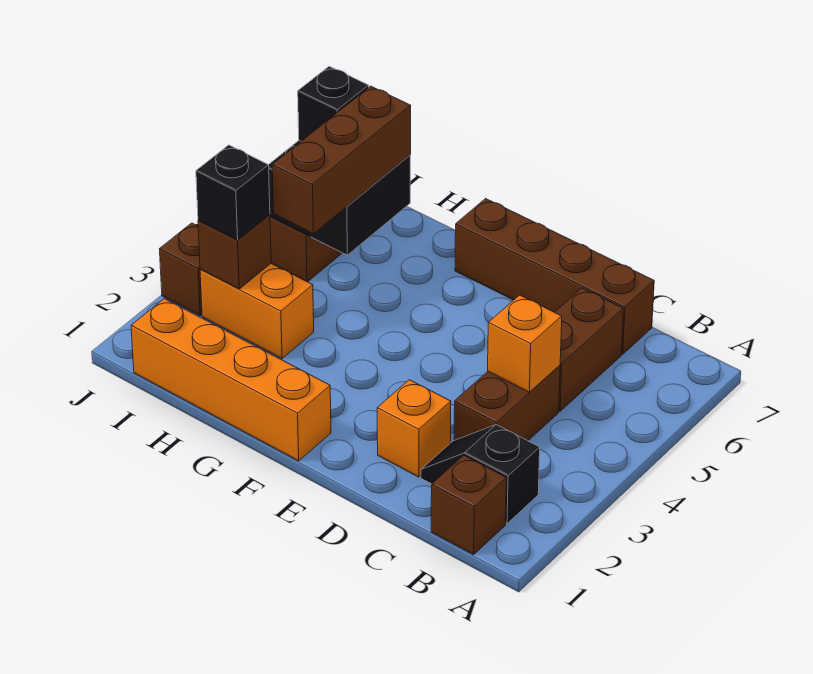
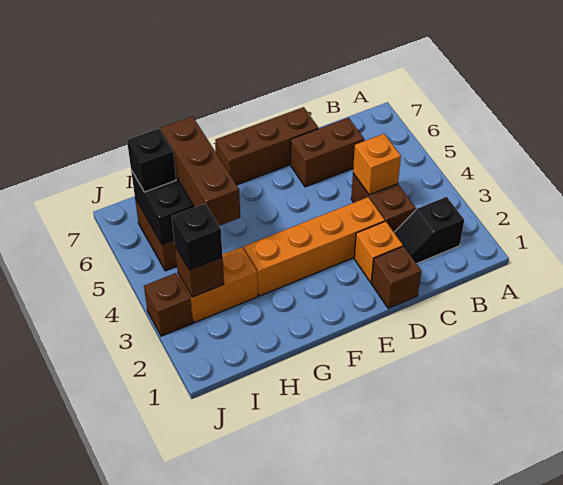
brown 1x1 brick [431,455,507,555] -> brown 1x1 brick moved to [371,246,421,308]
brown 1x2 brick [555,288,623,411] -> brown 1x2 brick turned to [291,118,364,187]
brown 1x4 brick [455,199,654,354] -> brown 1x3 brick [215,107,318,185]
orange 1x4 brick [131,299,331,461] -> orange 1x4 brick moved to [244,197,385,296]

